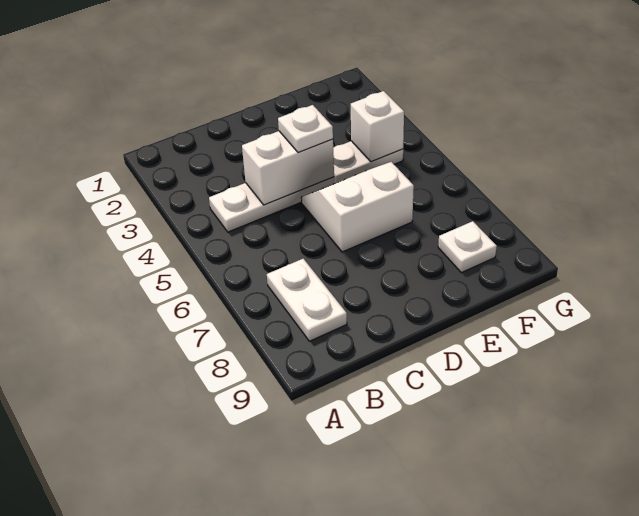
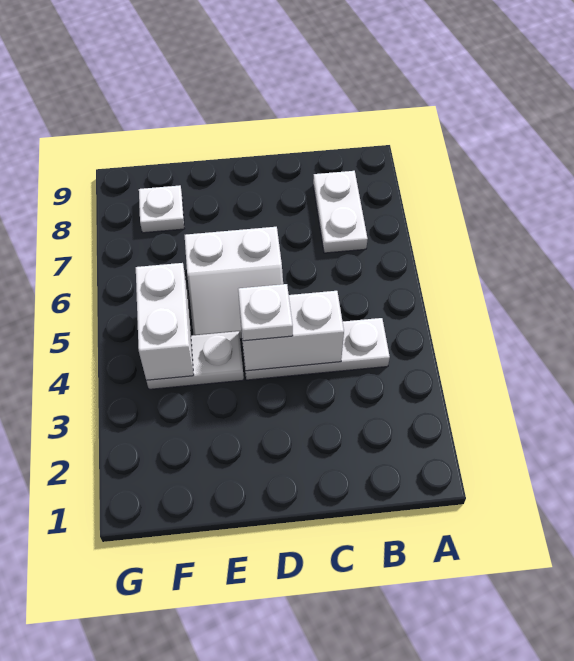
white 1x1 brick [351,91,404,162] -> white 1x2 brick [136,263,194,380]

